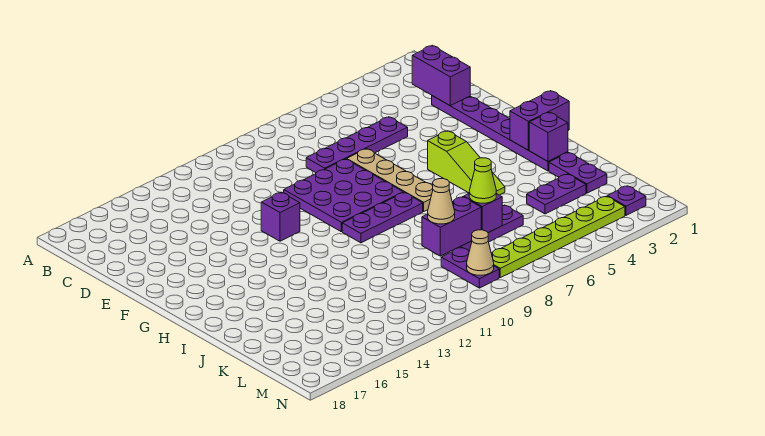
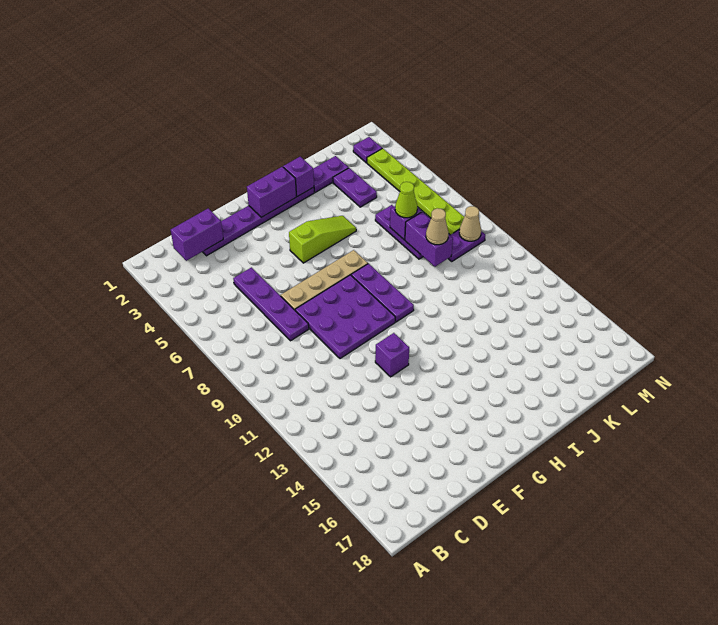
purple 1x2 brick [510,91,569,150] -> purple 1x2 brick turned to [247,167,296,217]

